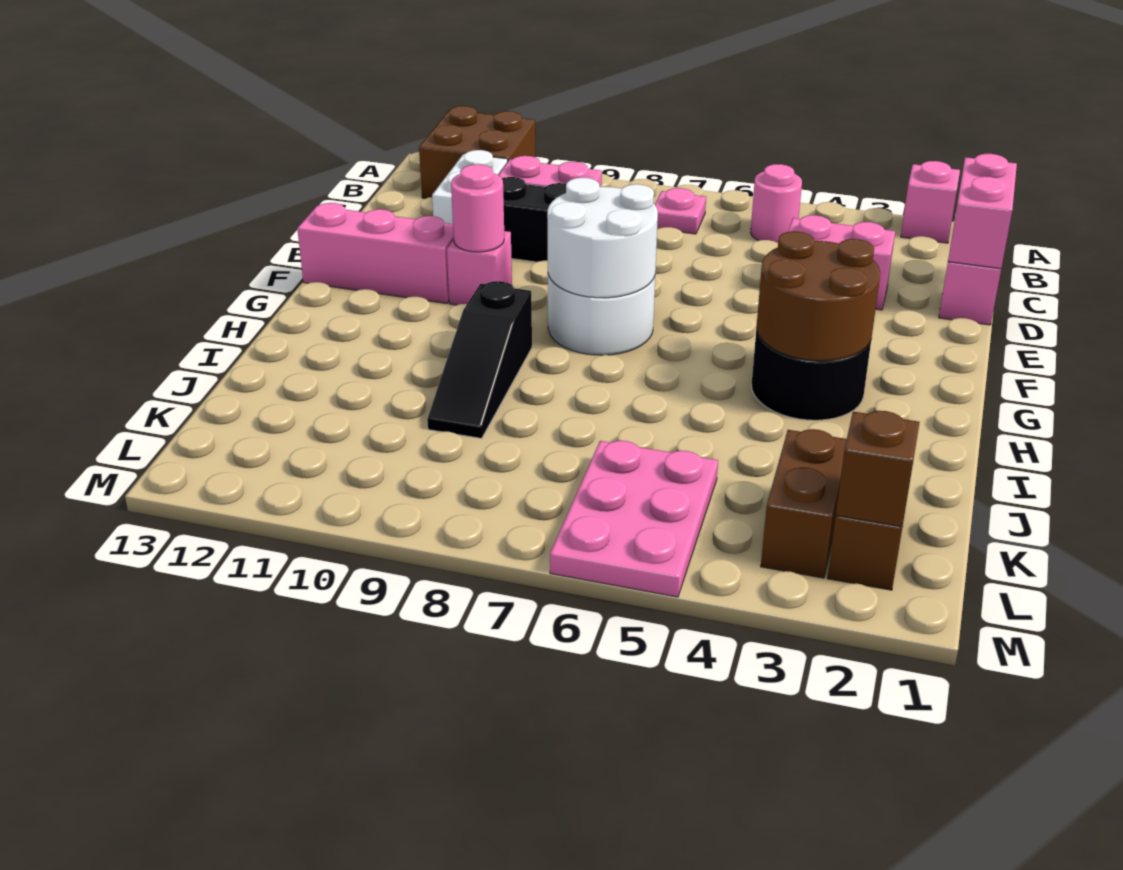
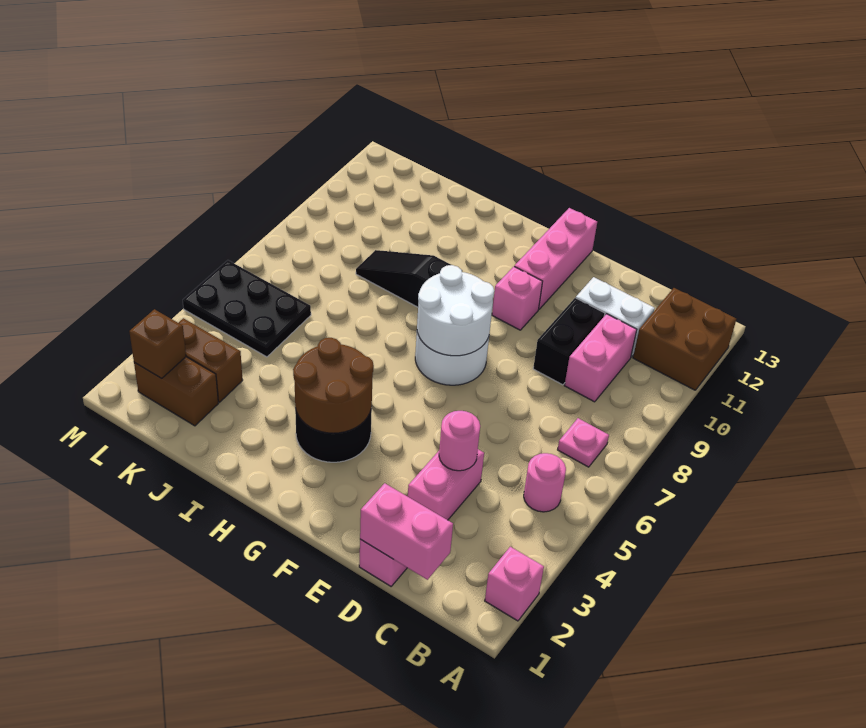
pink 1x1 round brick [451,164,504,252] -> pink 1x1 round brick moved to [439,411,480,471]
pink 2x3 plate [550,441,718,597] -> black 2x3 plate [183,260,311,357]

